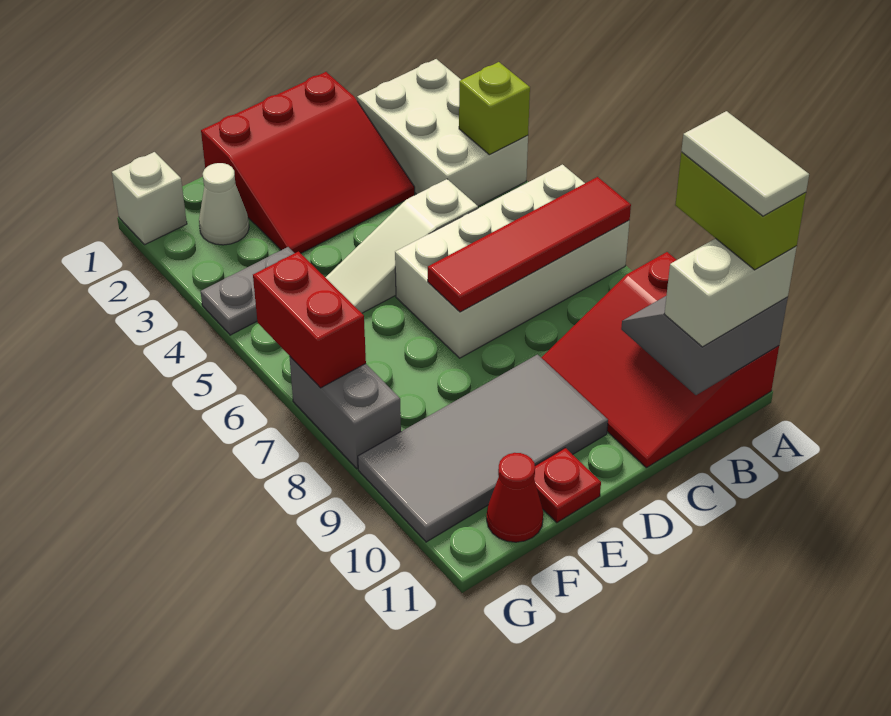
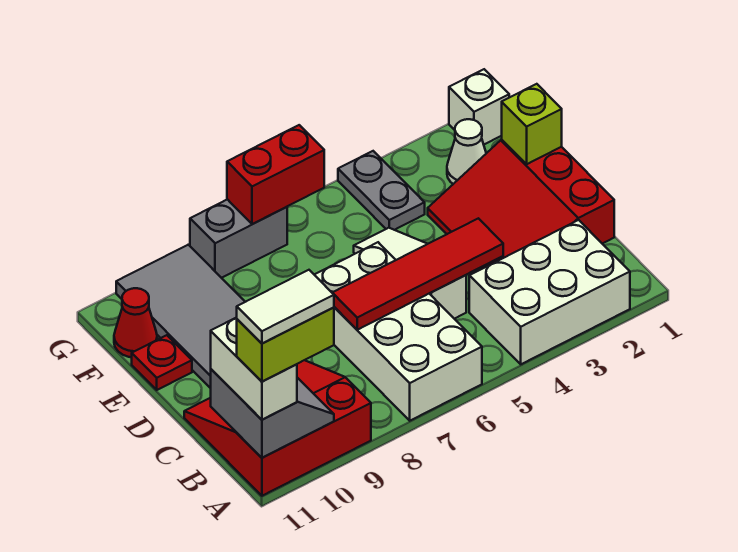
lime 1x1 brick [459,62,530,155] -> lime 1x1 brick moved to [502,84,562,164]
red 1x4 tile [428,177,631,312] -> red 1x4 tile turned to [333,218,503,330]

